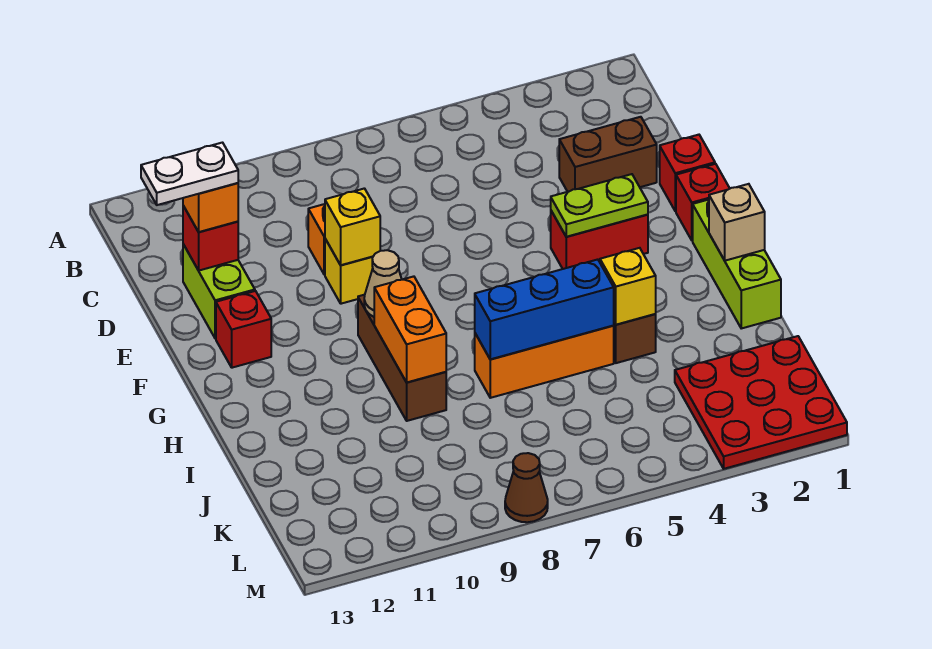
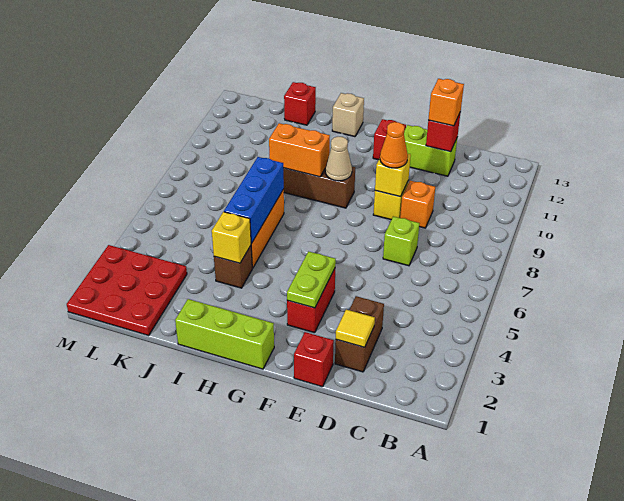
none -> yellow 1x1 tile [336,310,375,347]
none -> lime 1x1 brick [383,216,419,266]
white 1x2 plate [141,143,238,205] -> none
none -> orange 1x1 cone [380,122,408,168]
red 1x1 brick [676,164,730,241] -> red 1x1 brick moved to [284,82,316,125]
tan 1x1 brick [709,184,765,261] -> tan 1x1 brick moved to [332,93,364,137]
brown 1x1 cone [505,453,548,522] -> none

